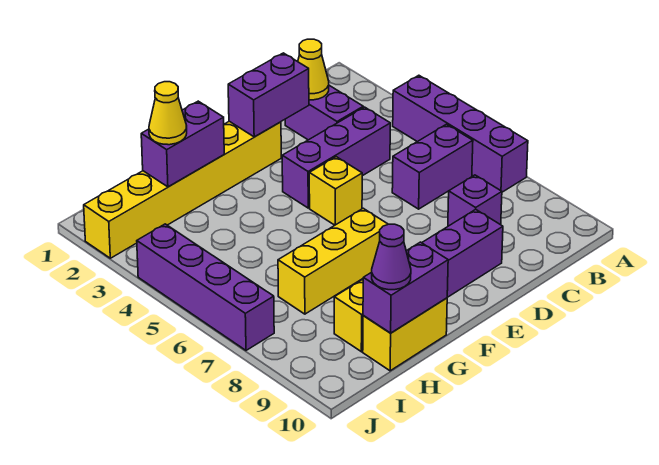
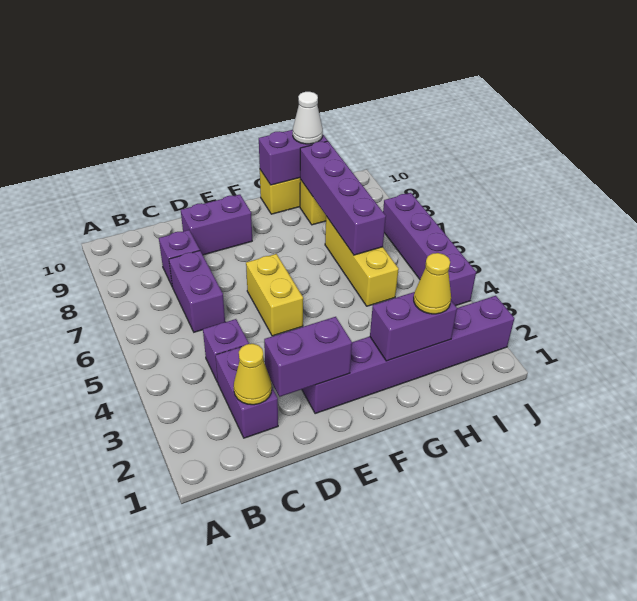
purple 1x4 brick [393,75,528,192] -> purple 1x4 brick moved to [300,141,386,255]
purple 1x2 brick [392,124,473,209] -> purple 1x2 brick turned to [169,251,225,332]
purple 1x3 brick [282,107,390,208] -> purple 1x1 brick [203,319,249,382]
yellow 1x6 brick [84,121,281,258] -> purple 1x6 brick [302,296,514,414]
yellow 1x1 brick [309,157,362,225] -> yellow 1x2 brick [246,254,303,336]
yellow 1x3 brick [278,208,388,314] -> yellow 1x3 brick turned to [325,216,399,306]
purple 1x1 cone [372,224,411,290] -> white 1x1 cone [293,92,323,144]

